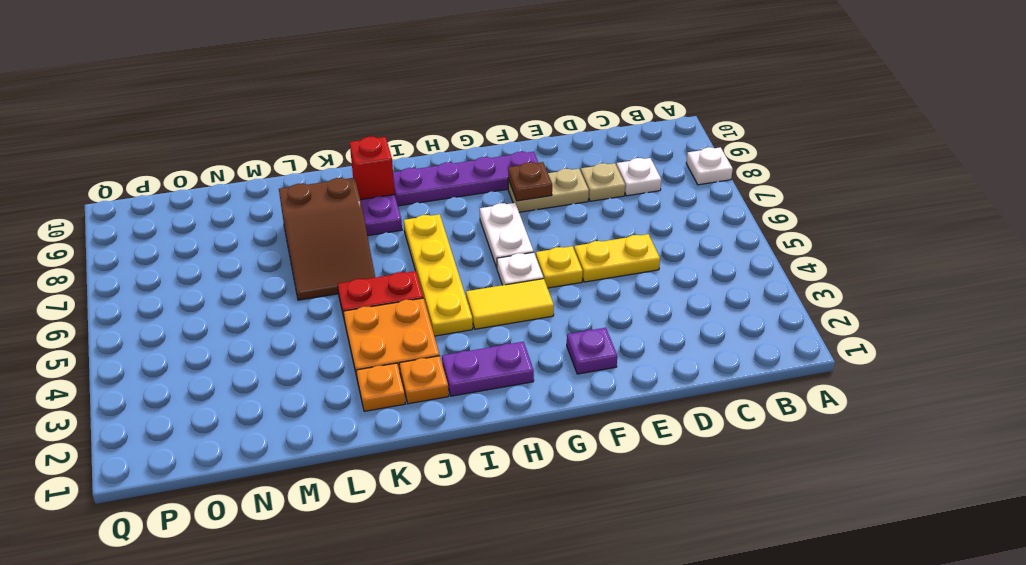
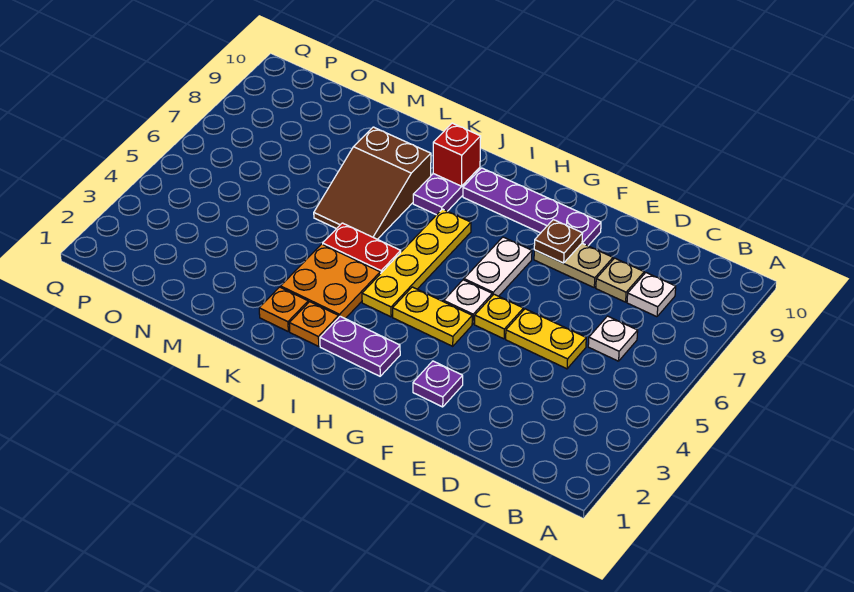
white 1x1 plate [686,147,733,185] -> white 1x1 plate moved to [588,316,638,361]
yellow 1x2 tile [466,279,554,329] -> yellow 1x2 plate [393,287,472,346]

